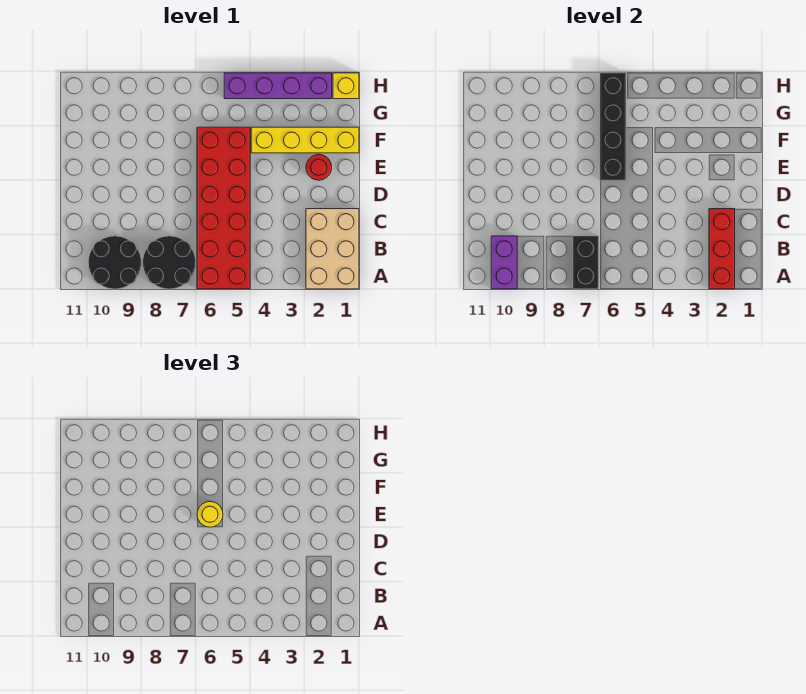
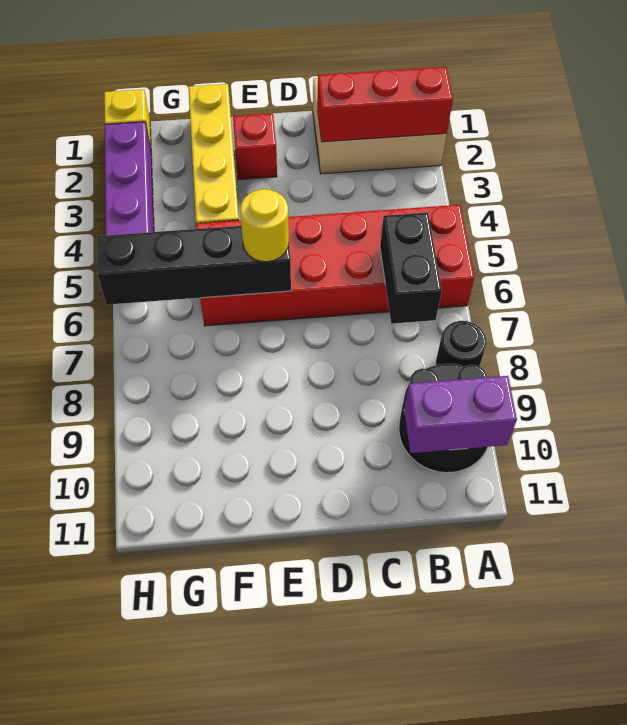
black 2x2 round brick [143,236,196,289] -> black 1x1 round brick [436,321,486,367]
black 1x2 brick [573,236,599,289] -> black 1x2 brick turned to [380,212,442,324]
red 1x1 round brick [306,154,332,180] -> red 1x1 brick [233,113,277,180]

